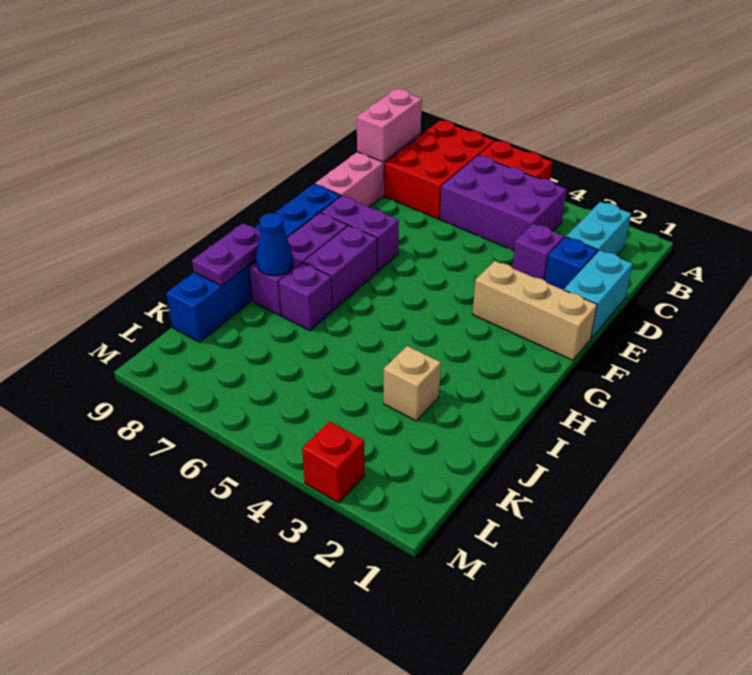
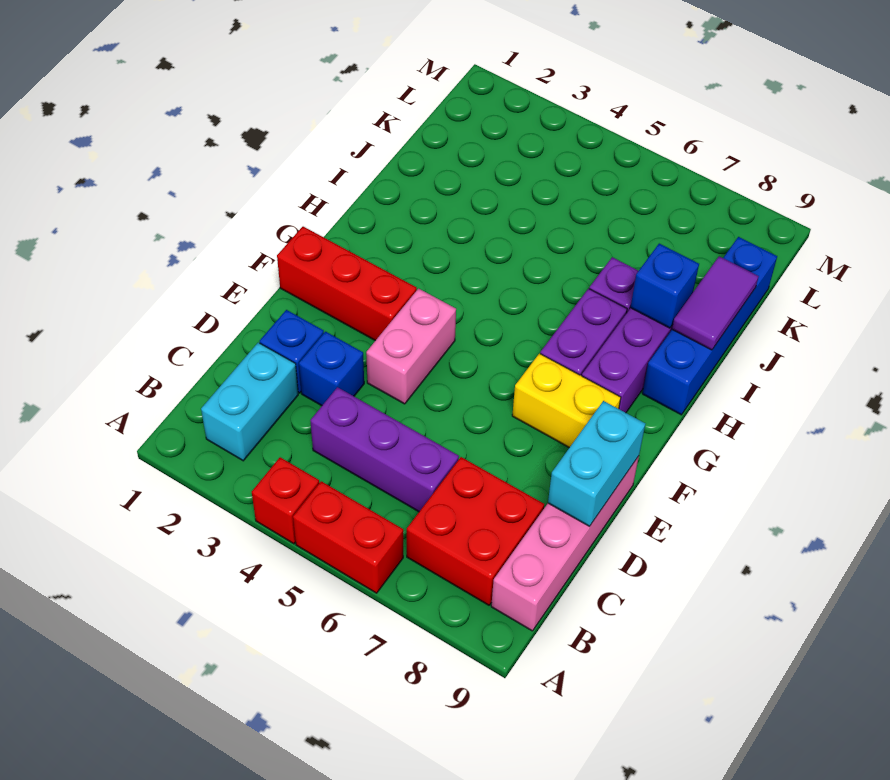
red 2x3 brick [384,121,494,219] -> red 2x2 brick [407,457,544,605]
purple 2x3 brick [440,156,567,251] -> purple 1x3 brick [310,387,459,512]
pink 1x2 brick [357,89,422,162] -> pink 1x2 brick moved to [366,289,456,404]
cyan 1x2 brick [564,250,633,338] -> cyan 1x2 brick moved to [548,401,645,526]
purple 1x1 brick [512,224,564,280] -> blue 1x1 brick [299,332,364,406]
tan 1x3 brick [473,261,597,360] -> red 1x3 brick [277,227,417,341]
purple 1x2 brick [321,196,399,271] -> yellow 1x2 brick [512,353,621,448]
blue 1x6 brick [166,184,341,342] -> blue 1x4 brick [642,237,777,415]
blue 1x1 cone [256,213,293,276] -> blue 1x1 brick [631,244,699,328]
purple 1x2 plate [192,223,260,286] -> purple 1x2 tile [672,256,759,350]
tan 1x1 brick [384,346,441,421] -> none
red 1x1 brick [302,421,365,503] -> red 1x1 brick moved to [252,457,319,544]

